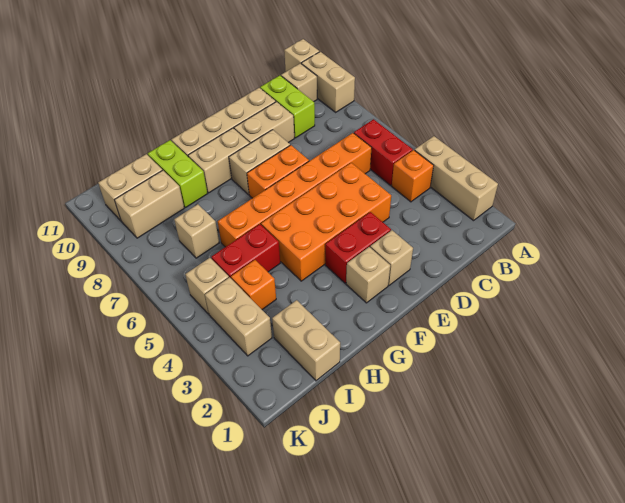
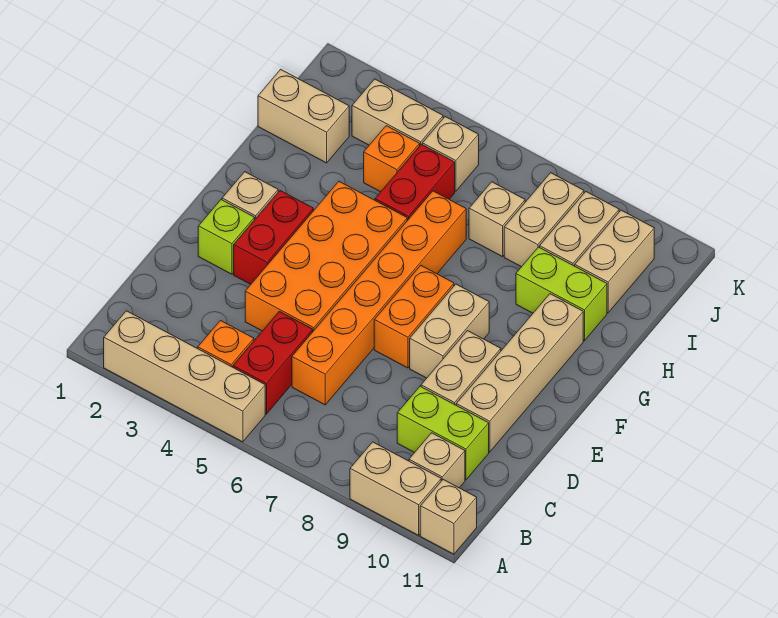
tan 1x3 brick [415,136,498,221] -> tan 1x4 brick [104,311,265,442]
red 1x2 brick [354,119,413,185] -> red 1x2 brick turned to [233,311,313,414]
tan 1x1 brick [370,230,413,285] -> lime 1x1 brick [198,200,255,274]
tan 1x2 brick [188,128,250,193] -> tan 1x2 brick moved to [504,173,584,267]

